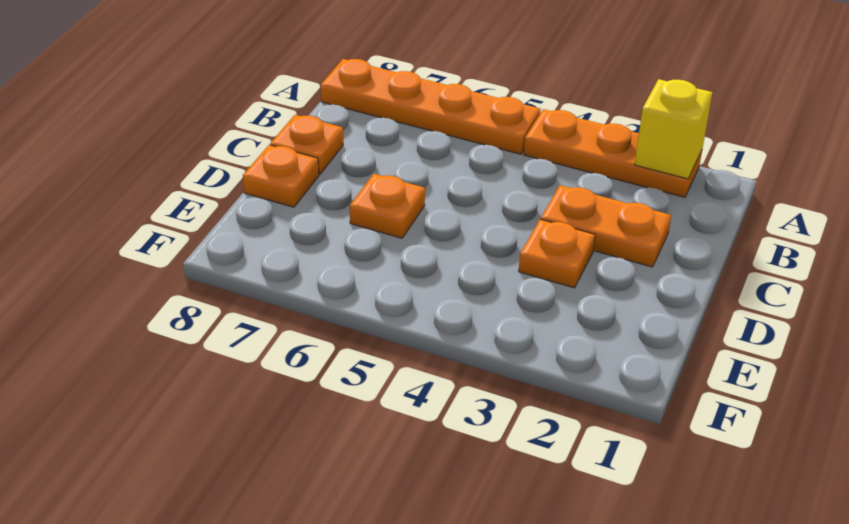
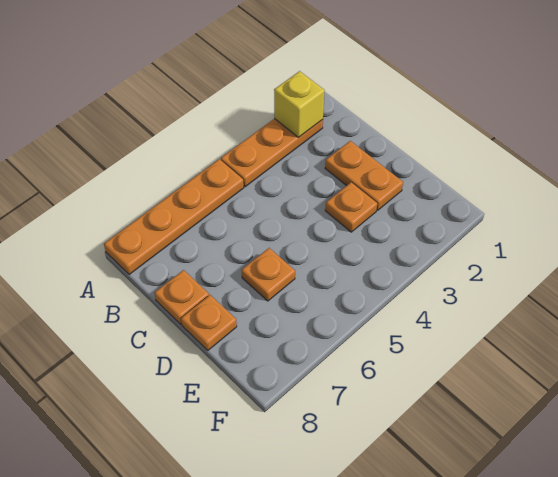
orange 1x2 plate [541,185,671,267] -> orange 1x2 plate turned to [325,141,403,210]

